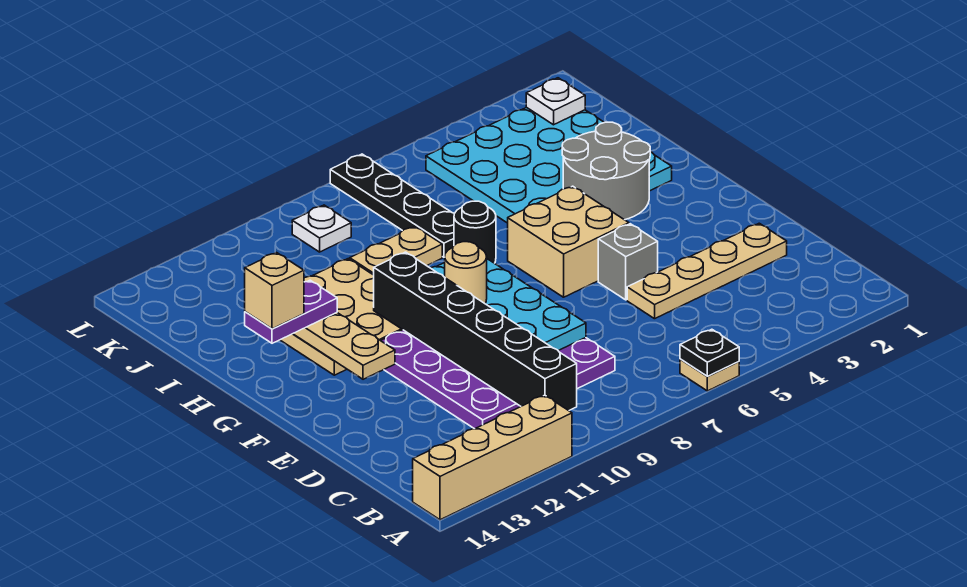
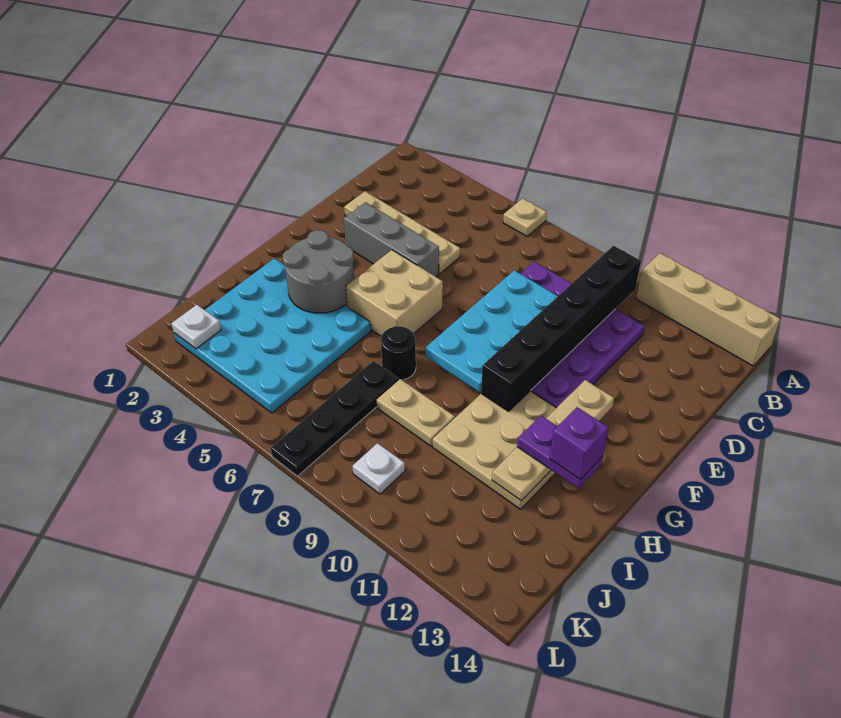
black 1x1 plate [680,329,739,376] -> none
grey 1x1 brick [598,224,658,300] -> grey 1x3 brick [344,202,439,277]
tan 1x1 round brick [445,242,487,303] -> none
tan 1x1 brick [245,253,304,329] -> purple 1x1 brick [550,407,609,480]

